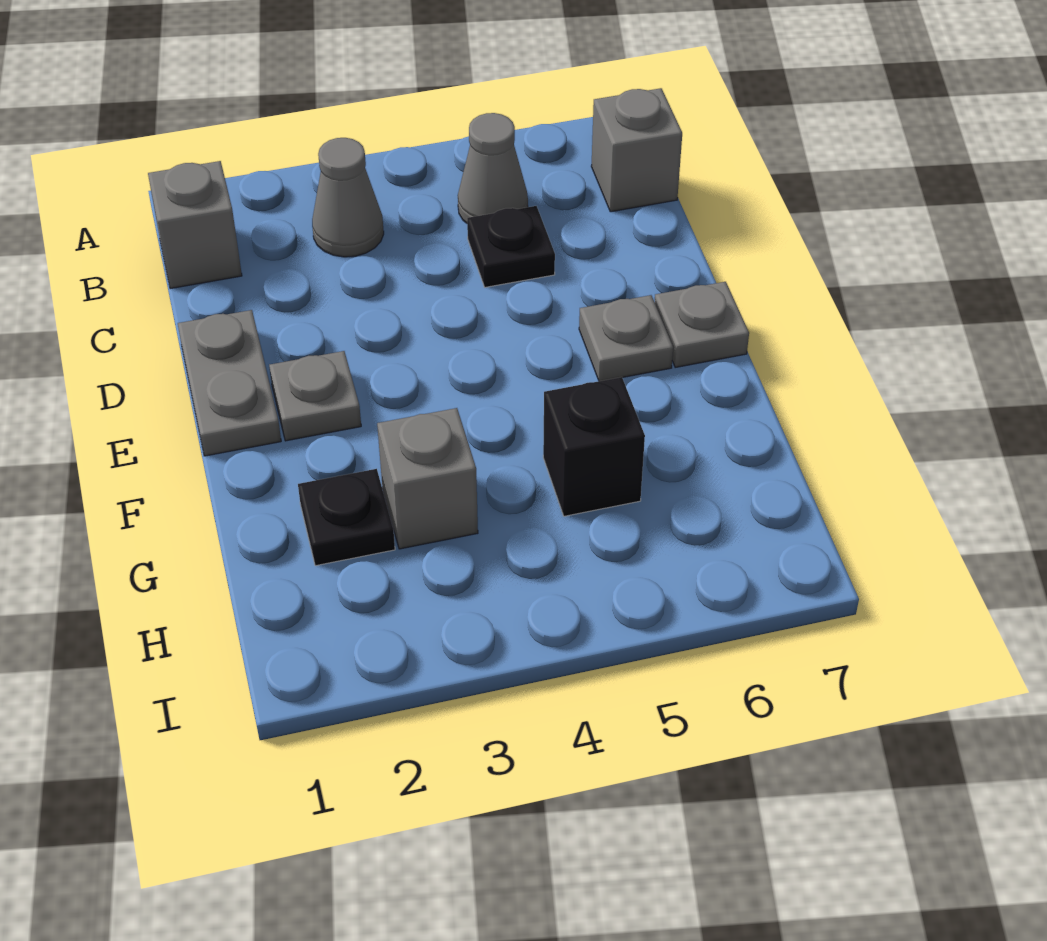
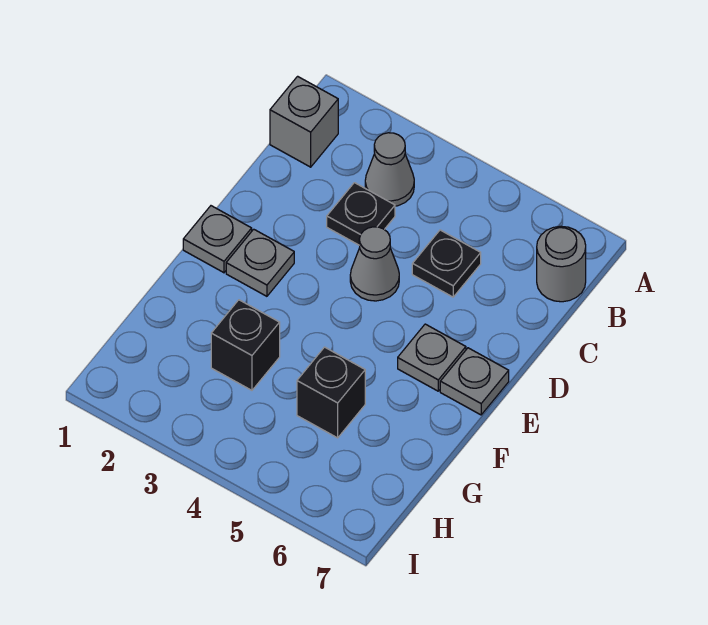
grey 1x1 cone [458,113,528,223] -> grey 1x1 cone moved to [350,227,399,301]
grey 1x1 brick [591,88,682,212] -> grey 1x1 round brick [537,226,586,302]
grey 1x2 plate [178,310,281,456] -> grey 1x1 plate [183,206,252,273]
black 1x1 plate [298,469,395,566] -> black 1x1 plate moved to [327,183,395,245]
grey 1x1 brick [377,408,478,549] -> black 1x1 brick [211,300,280,390]

